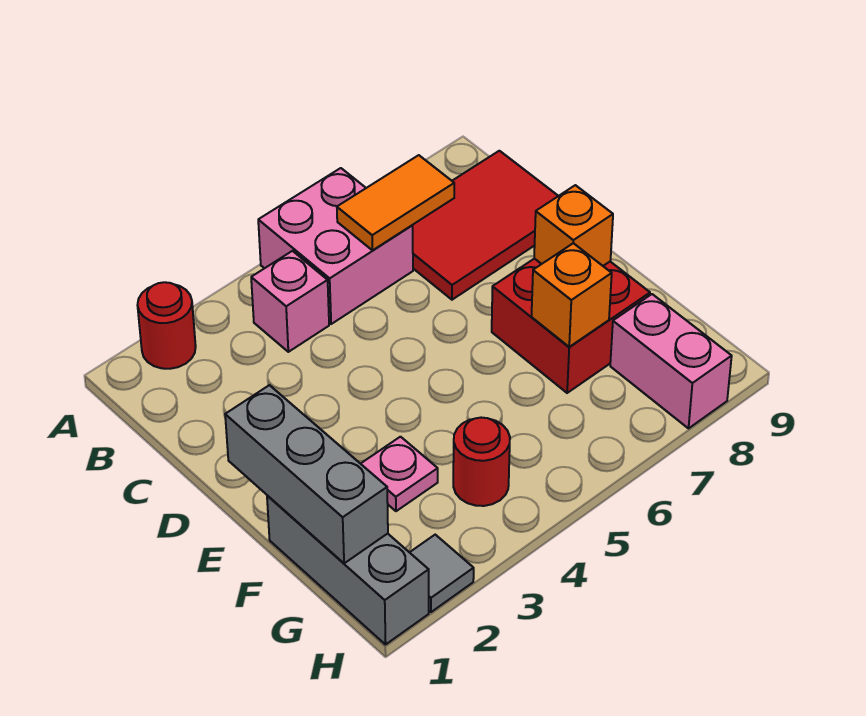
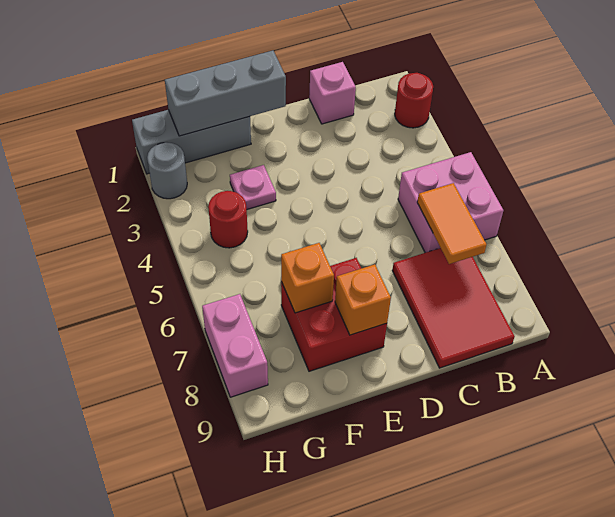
pink 1x1 brick [251,251,329,352] -> pink 1x1 brick moved to [309,62,356,124]
pink 1x2 brick [610,294,732,428] -> pink 1x2 brick turned to [202,294,268,397]
grey 1x1 tile [410,535,474,612] -> grey 1x1 round brick [147,142,187,199]

